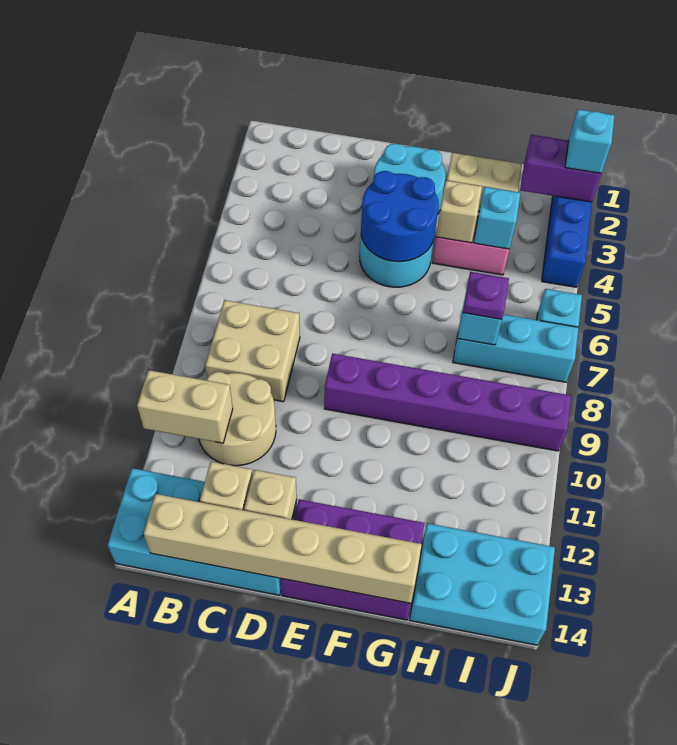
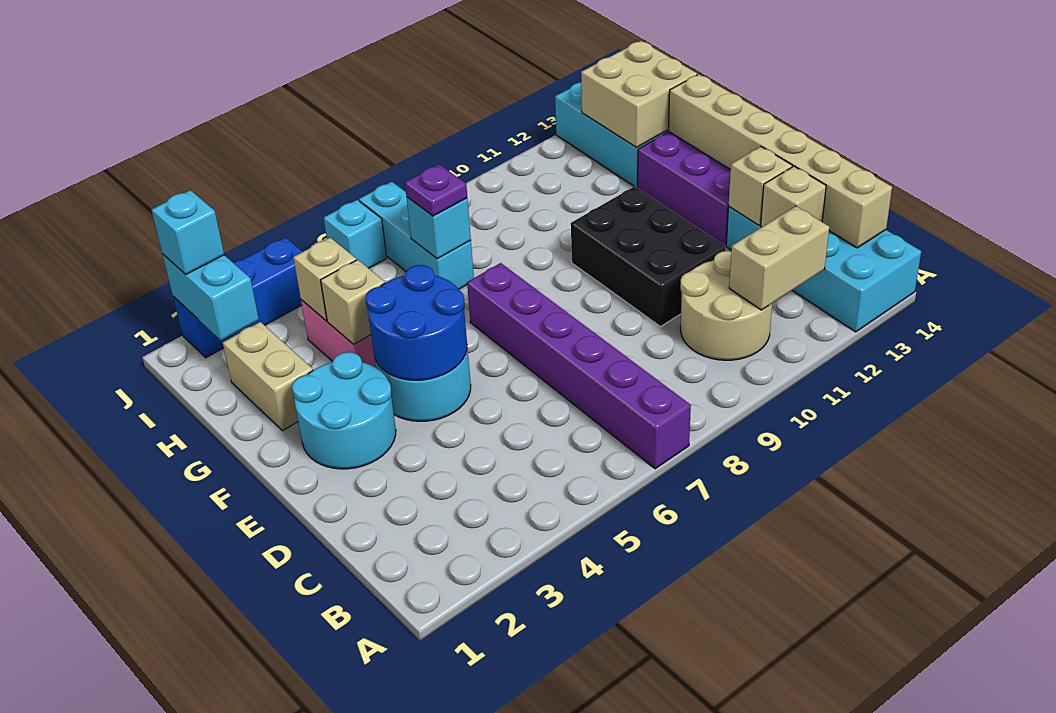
tan 1x2 brick [137,370,233,443] -> tan 1x2 brick turned to [729,206,829,310]
tan 2x2 brick [205,300,300,402] -> tan 2x2 brick moved to [581,41,697,147]
none -> black 2x3 brick [571,187,726,327]
purple 1x6 brick [324,354,571,451] -> purple 1x6 brick moved to [467,263,691,469]
cyan 1x1 brick [474,187,520,249] -> tan 1x1 brick [293,238,356,321]
purple 1x2 brick [520,135,601,202] -> cyan 1x2 brick [163,255,259,341]

